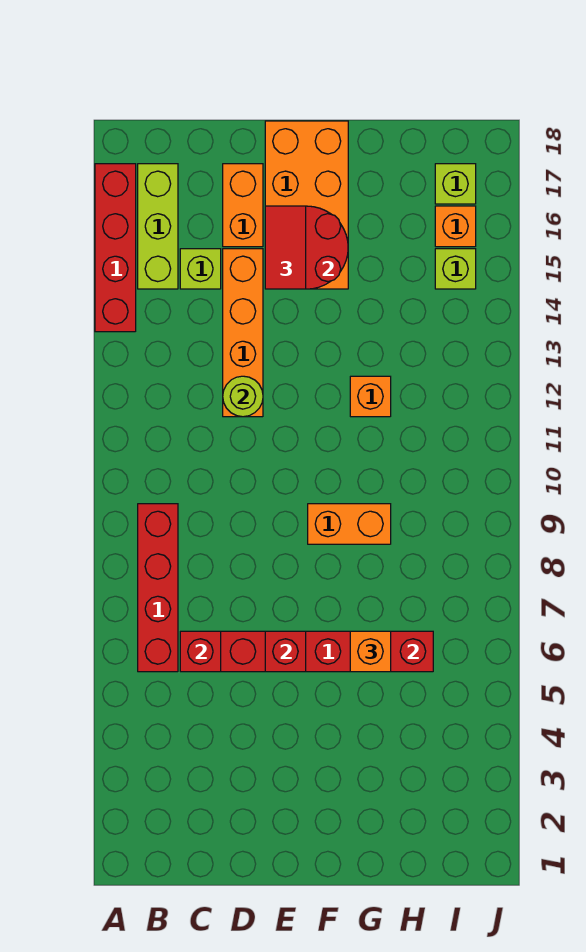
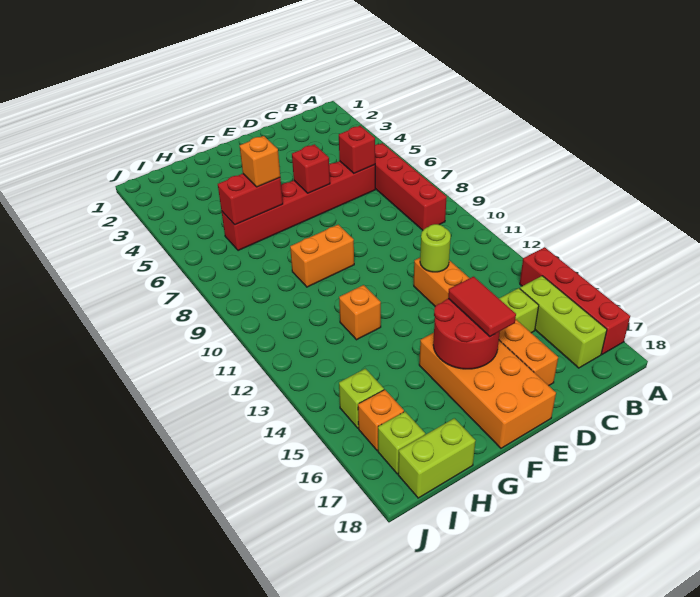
none -> lime 1x2 brick [398,418,476,498]

